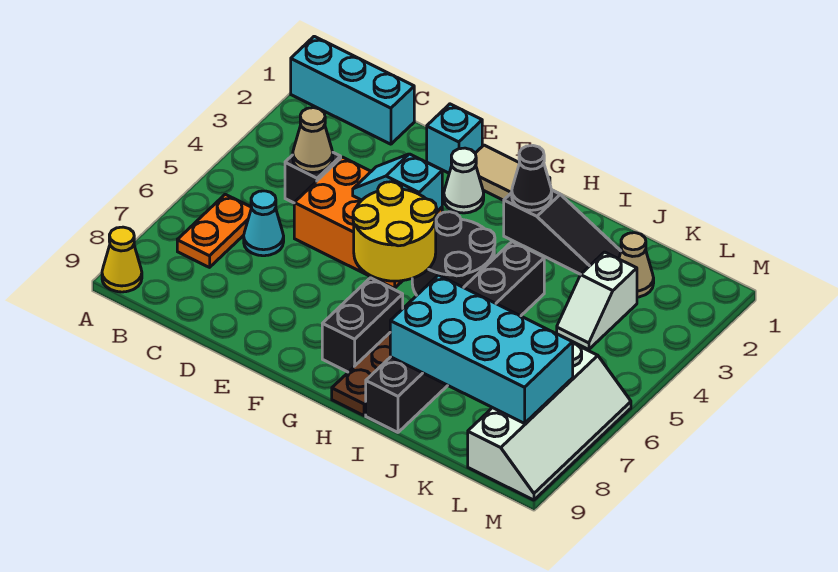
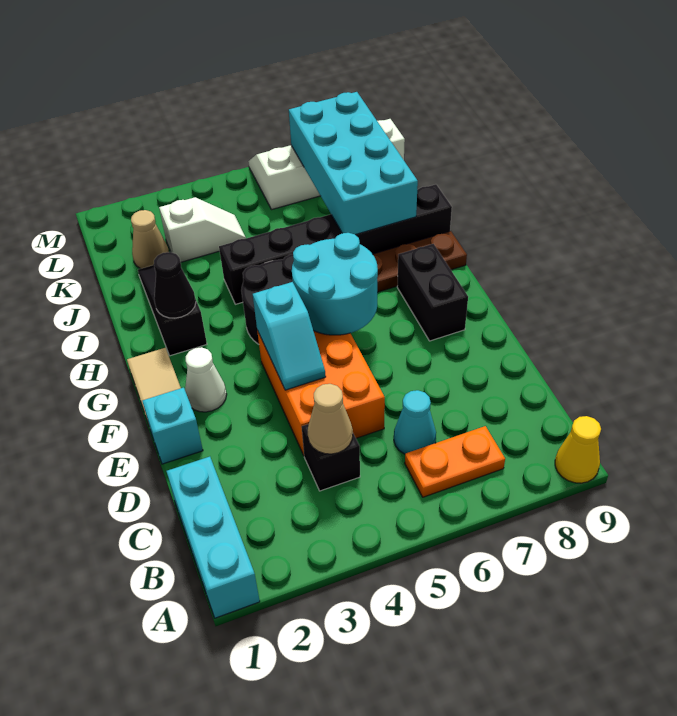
yellow 2x2 round brick [353,182,437,281] -> cyan 2x2 round brick [292,233,378,335]
black 1x2 brick [322,278,403,372] -> black 1x2 brick turned to [397,244,468,341]

